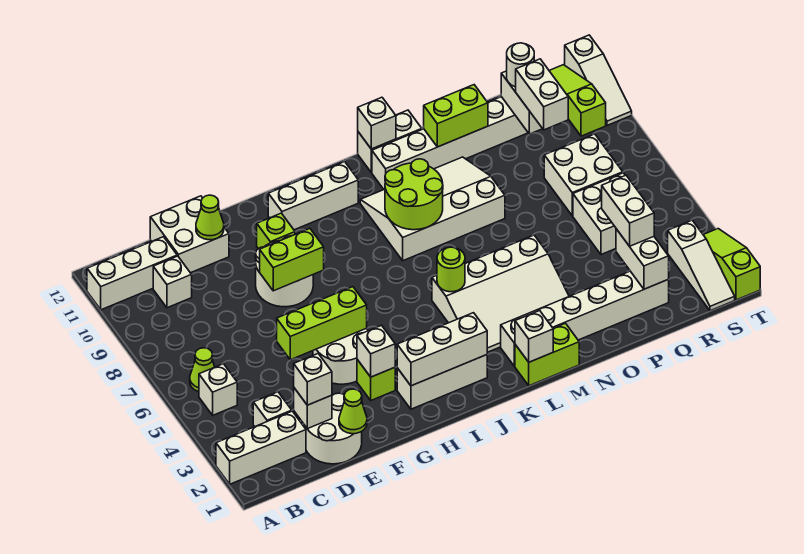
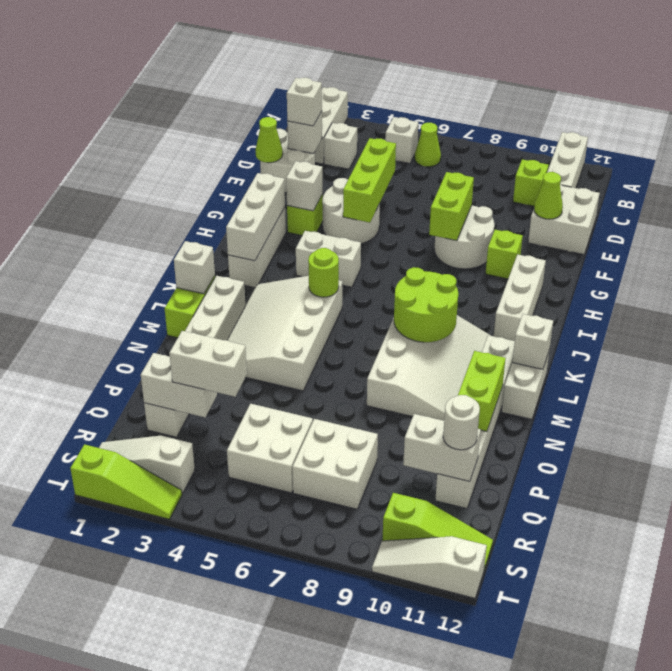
white 1x1 brick [153,256,192,308] -> lime 1x1 brick [513,159,548,206]
white 1x2 brick [516,59,568,130] -> white 1x2 brick moved to [296,231,361,287]

